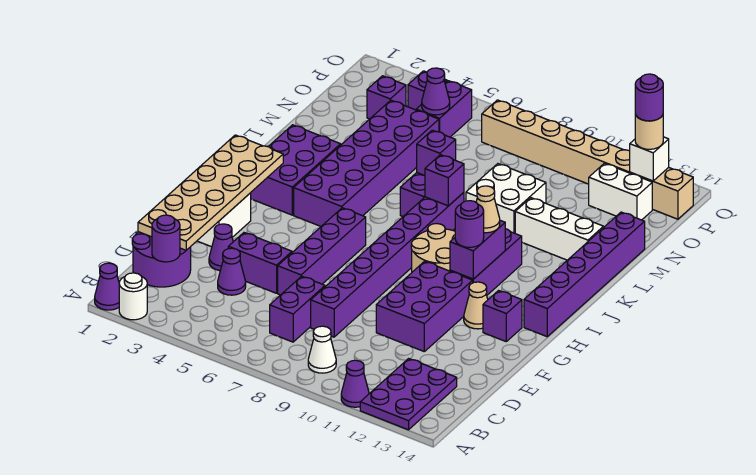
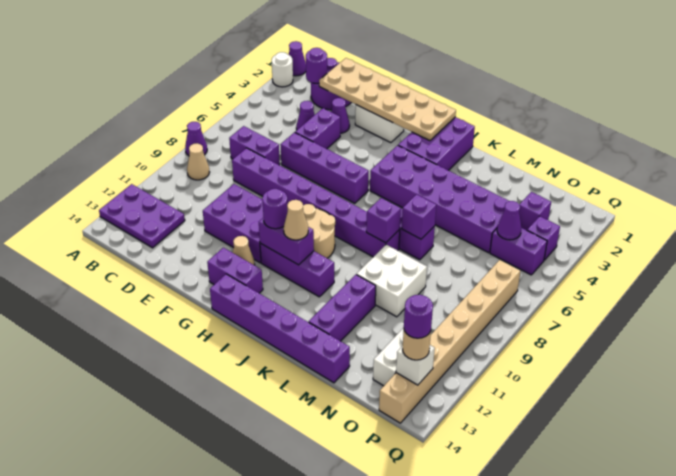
purple 1x1 cone [341,360,369,407] -> purple 1x1 cone moved to [185,122,207,156]
white 1x1 cone [308,326,336,373] -> tan 1x1 cone [187,143,210,180]
purple 1x1 brick [483,291,522,341] -> purple 1x2 brick [207,248,263,293]
purple 2x3 brick [251,125,341,215] -> purple 2x3 brick turned to [398,117,475,171]
white 1x3 brick [515,198,604,260] -> purple 1x3 brick [309,275,376,341]

